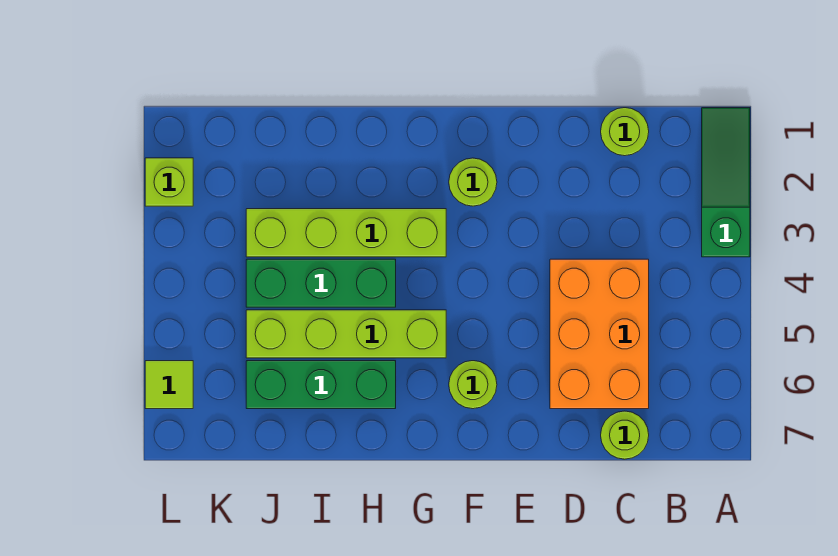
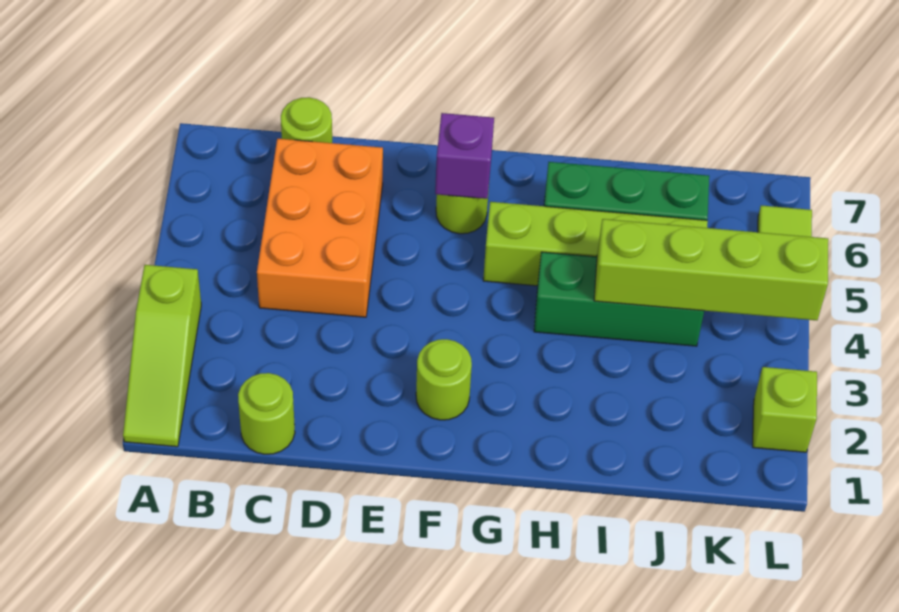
green 1x3 slope [702,108,750,257] -> lime 1x3 slope [123,265,201,447]
none -> purple 1x1 brick [435,113,494,199]
lime 1x4 brick [246,209,446,257] -> lime 1x4 brick moved to [594,219,828,320]

